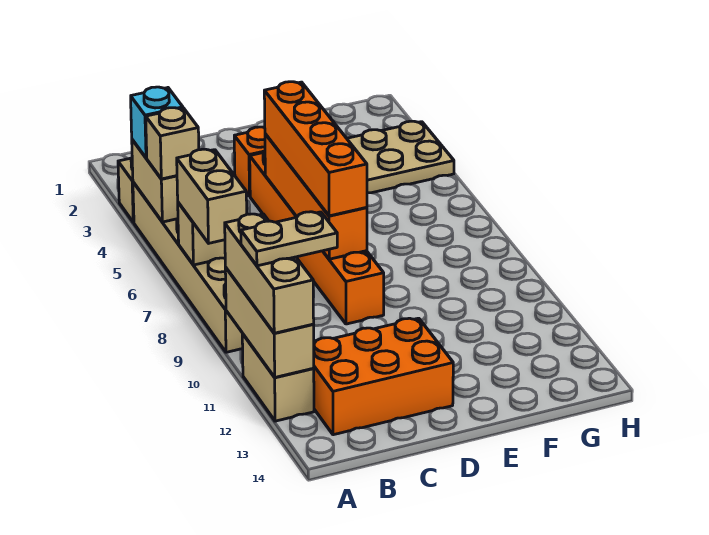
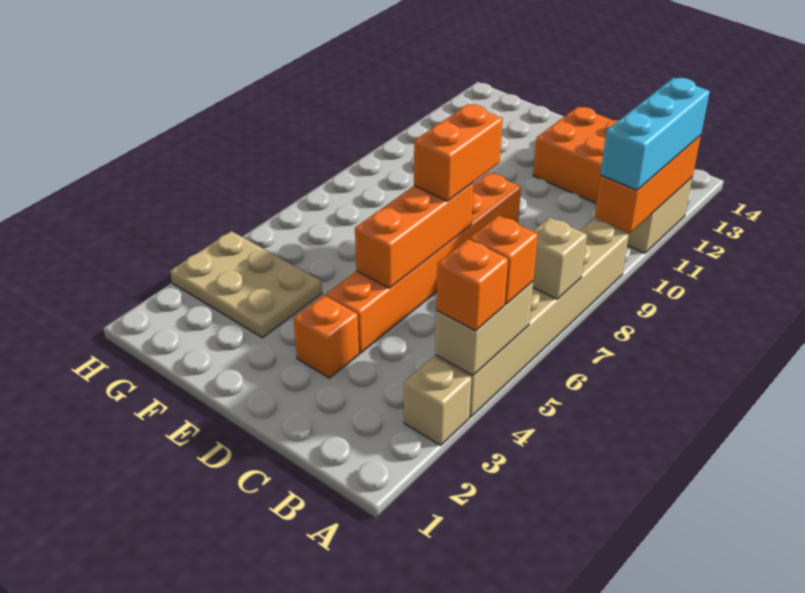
cyan 1x1 brick [131,87,183,158] -> orange 1x1 brick [436,239,508,331]
tan 1x1 brick [146,108,199,179] -> orange 1x1 brick [469,215,538,304]
tan 1x2 brick [177,149,247,243] -> none
tan 1x3 brick [225,267,314,377] -> orange 1x3 brick [595,135,701,233]
tan 1x3 brick [225,214,314,333] -> cyan 1x3 brick [600,78,710,190]
tan 1x2 plate [241,212,337,266] -> none
orange 1x4 brick [265,134,367,259] -> orange 1x3 brick [355,183,474,288]
orange 1x4 brick [264,82,367,216] -> orange 1x2 brick [414,104,503,201]

